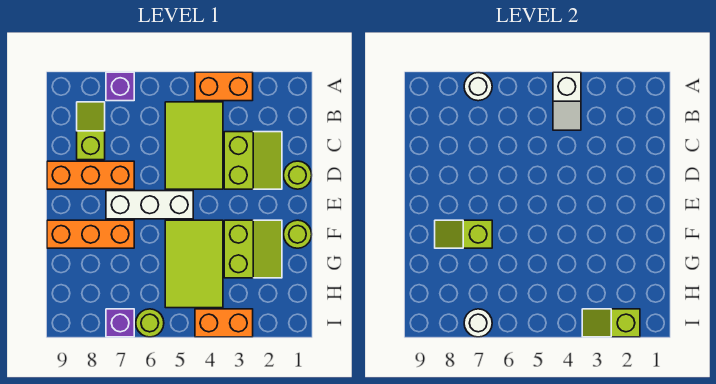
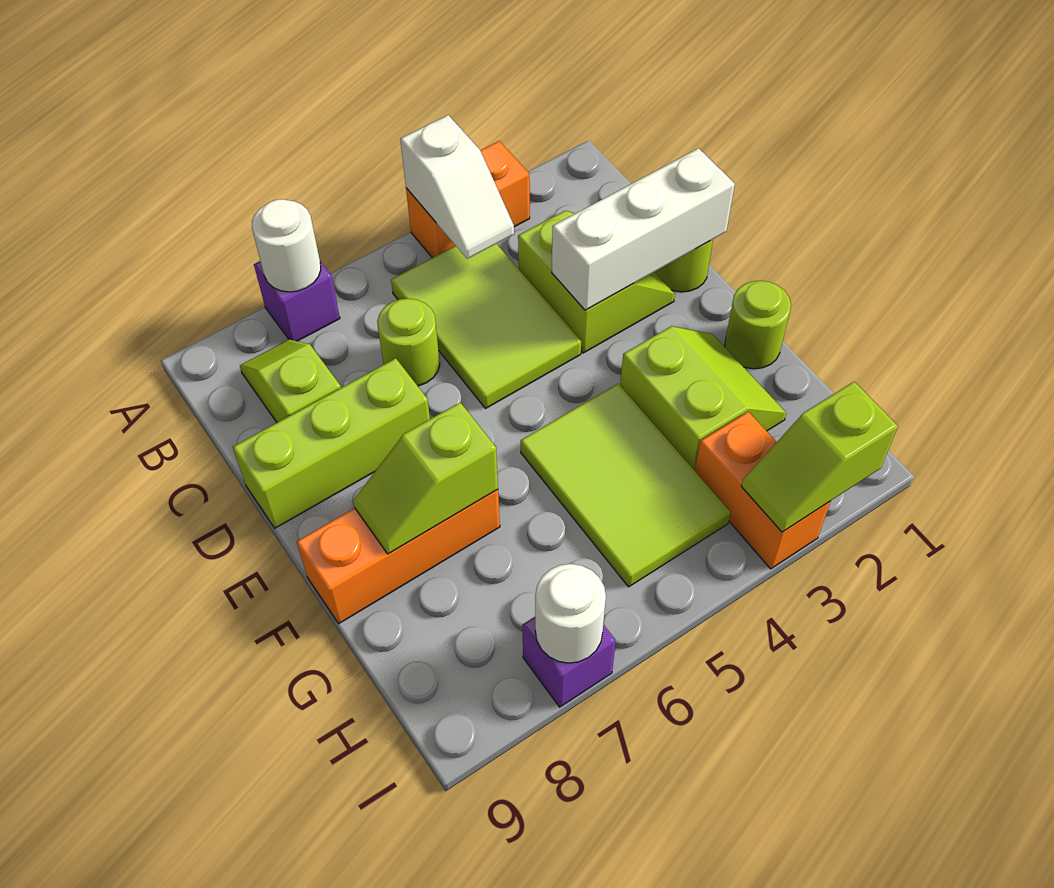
orange 1x3 brick [47,161,134,189] -> lime 1x3 brick [233,358,430,528]
white 1x3 brick [106,191,193,219] -> white 1x3 brick moved to [552,148,735,310]
orange 1x2 brick [195,309,253,337] -> orange 1x2 brick turned to [695,412,831,569]
lime 1x1 round brick [136,309,164,337] -> lime 1x1 round brick moved to [377,299,440,386]

